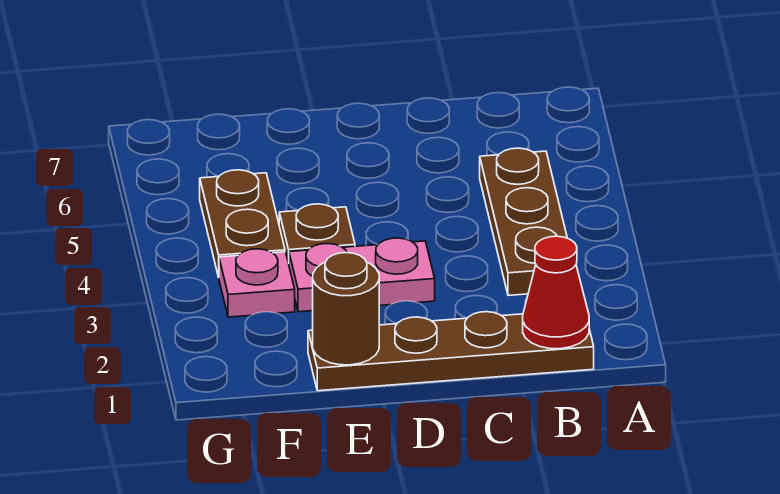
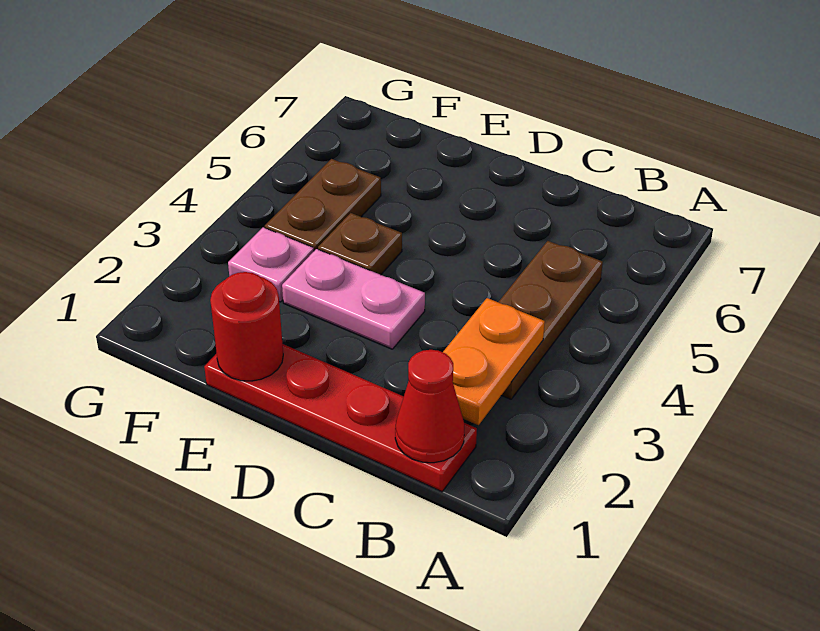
brown 1x4 plate [308,312,594,391] -> red 1x4 plate [204,344,477,492]
none -> orange 1x2 plate [443,298,545,425]
brown 1x1 round brick [313,253,379,365] -> red 1x1 round brick [210,272,283,381]

